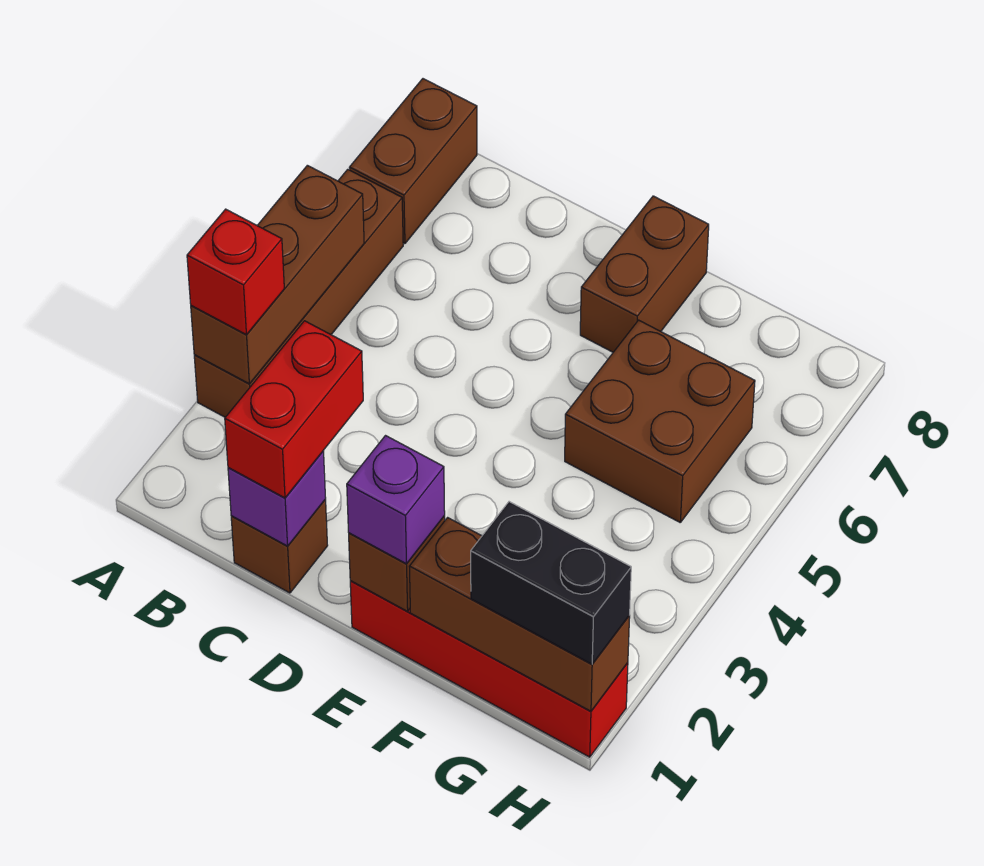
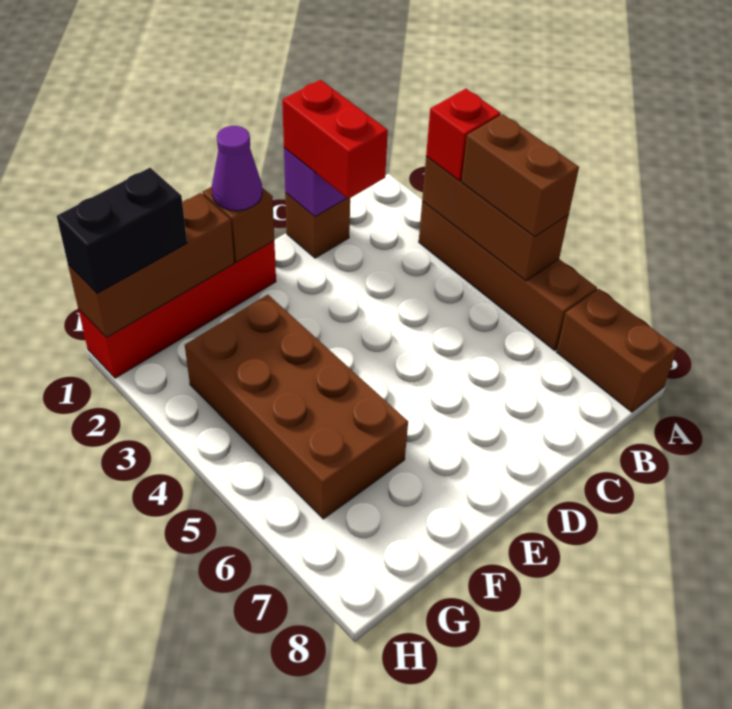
purple 1x1 brick [347,436,445,564] -> purple 1x1 cone [212,126,262,211]
brown 1x2 brick [580,196,709,352] -> brown 1x2 brick moved to [461,114,579,237]
brown 2x2 brick [565,320,755,522] -> brown 2x4 brick [185,295,408,519]

